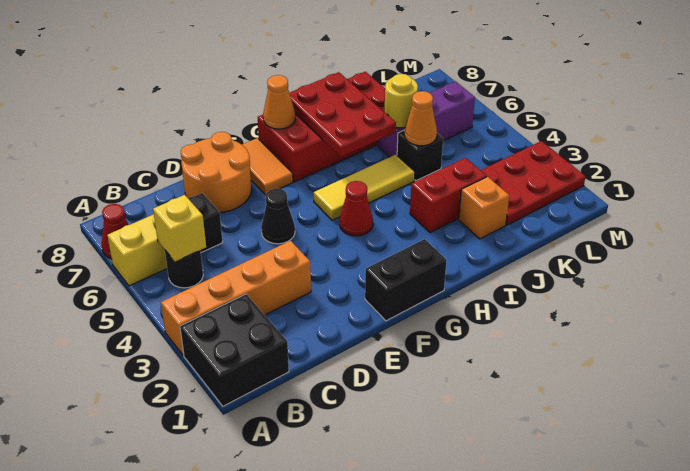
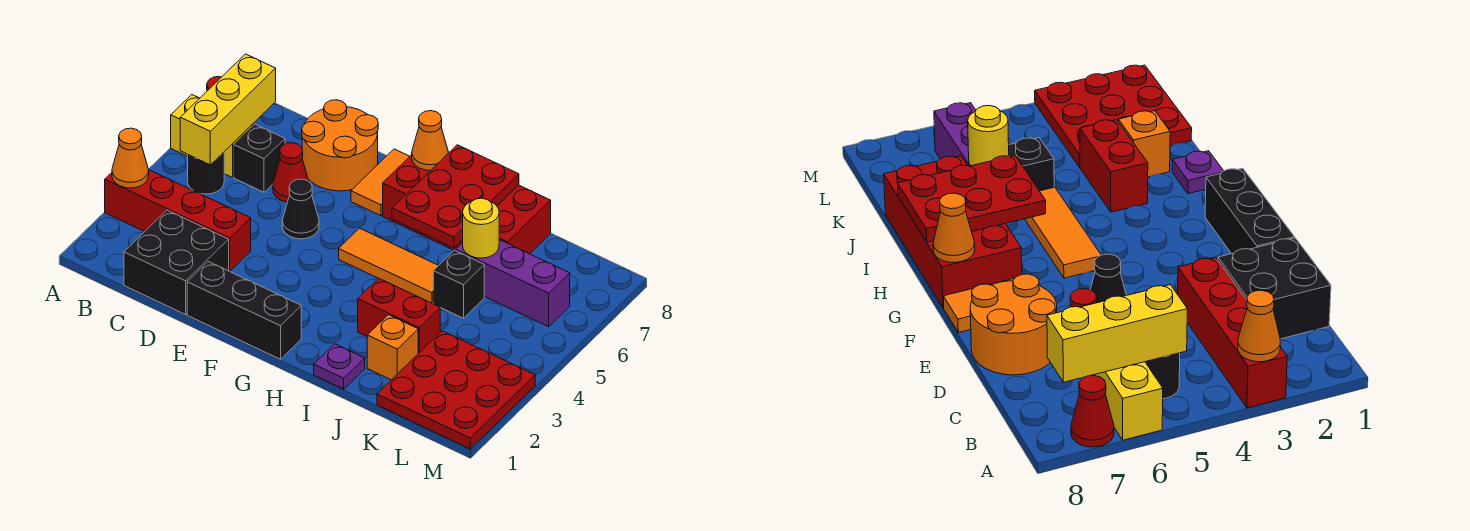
black 2x2 brick [180,294,289,406] -> black 2x2 brick moved to [124,210,229,314]
orange 1x4 brick [161,241,311,356] -> red 1x4 brick [105,170,251,271]
yellow 1x1 brick [153,195,206,262] -> yellow 1x3 brick [180,54,276,165]
black 1x2 brick [365,239,447,321] -> black 1x3 brick [187,262,301,359]
red 1x1 cone [340,181,373,236] -> red 1x1 cone moved to [273,143,309,202]
yellow 1x3 tile [314,155,415,220] -> orange 1x3 tile [339,228,439,303]
none -> purple 1x1 plate [314,344,365,389]
orange 1x1 cone [404,91,437,146] -> orange 1x1 cone moved to [112,128,149,188]
red 2x3 plate [481,141,586,225] -> red 3x3 plate [377,331,535,449]

